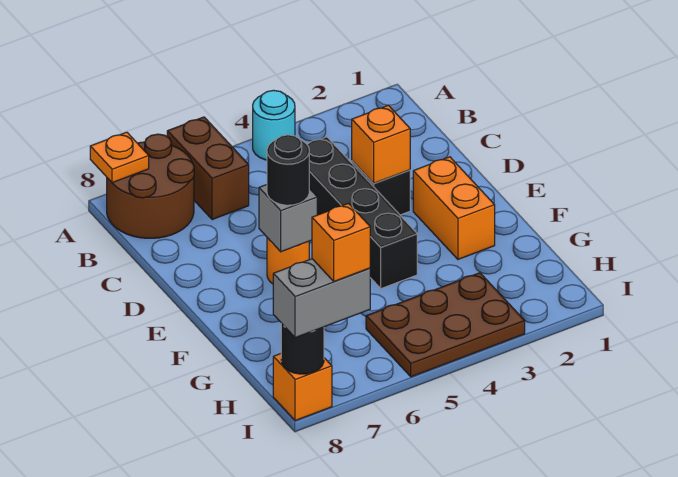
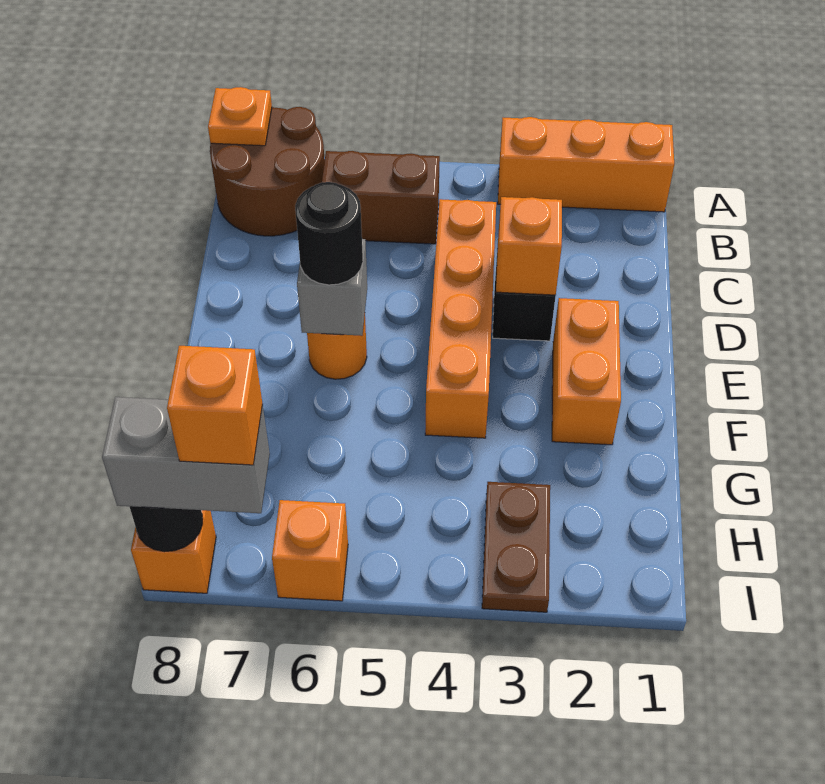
none -> orange 1x3 brick [498,117,674,212]
cyan 1x1 round brick [253,90,295,160] -> none
brown 1x2 brick [167,117,249,220] -> brown 1x2 brick turned to [322,151,440,244]
black 1x4 brick [307,137,417,288] -> orange 1x4 brick [425,199,496,438]
brown 2x3 plate [366,273,525,377] -> brown 1x2 plate [482,482,550,612]
none -> orange 1x1 brick [272,500,348,601]

